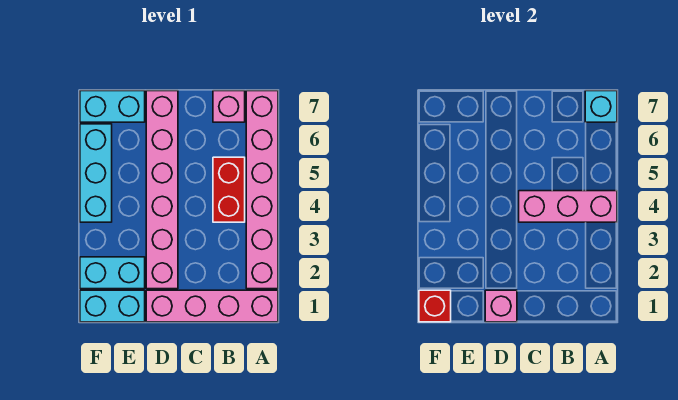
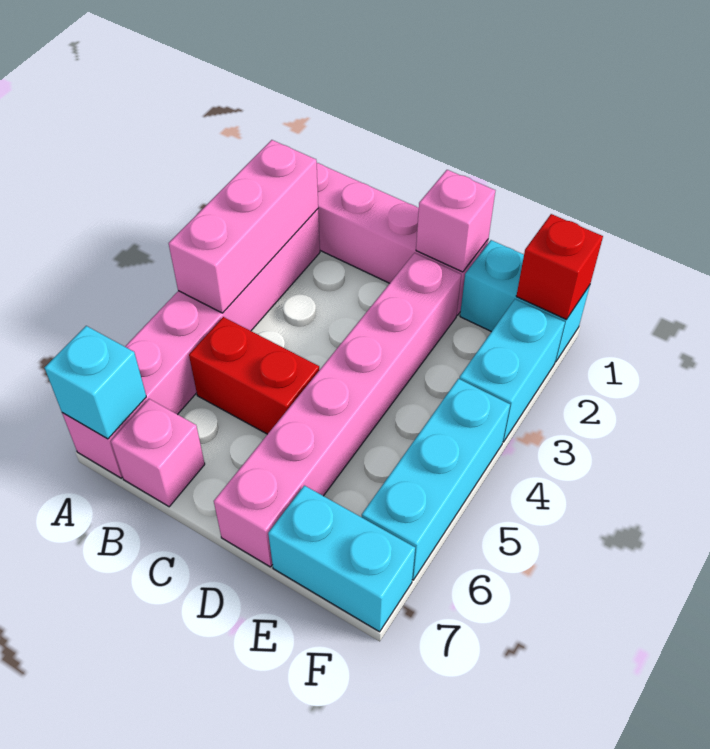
pink 1x3 brick [519,191,617,222] -> pink 1x3 brick turned to [169,140,318,313]
red 1x2 brick [213,157,245,222] -> red 1x2 brick turned to [189,317,319,434]
cyan 1x2 brick [80,257,145,289] -> cyan 1x2 brick turned to [459,299,565,442]

